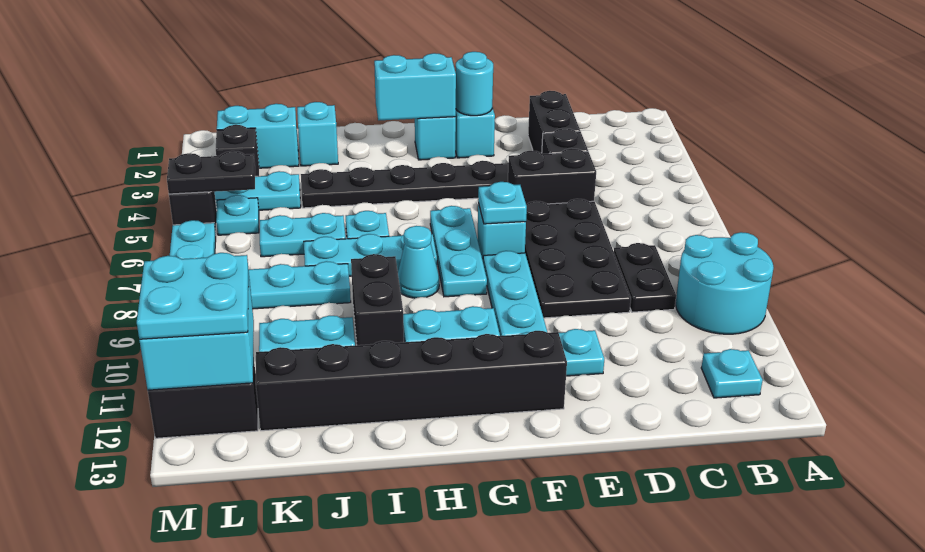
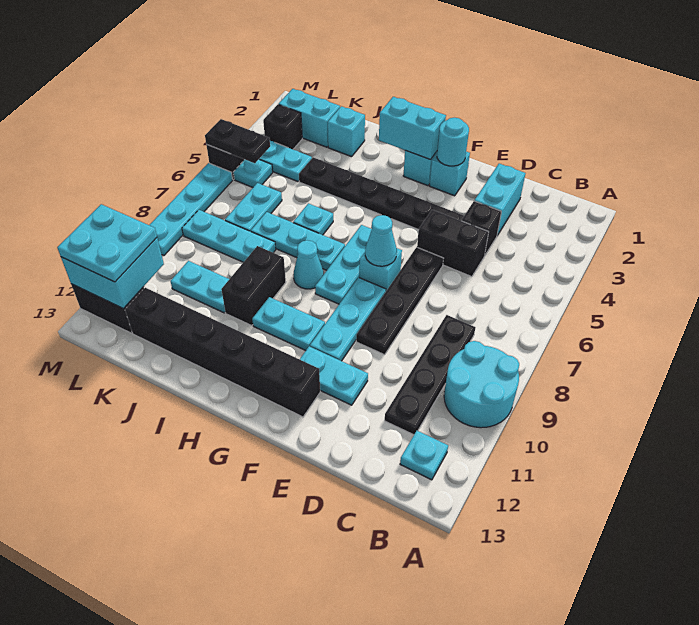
black 1x2 plate [614,243,676,312] -> black 1x4 plate [385,315,475,435]
black 1x2 brick [528,91,580,153] -> cyan 1x2 brick [475,164,525,235]
black 2x4 plate [525,199,631,318] -> black 1x4 plate [356,247,443,355]
cyan 1x1 plate [478,182,527,224] -> cyan 1x1 cone [365,215,397,266]
cyan 1x2 plate [260,213,346,257] -> cyan 1x2 plate turned to [225,183,282,231]

